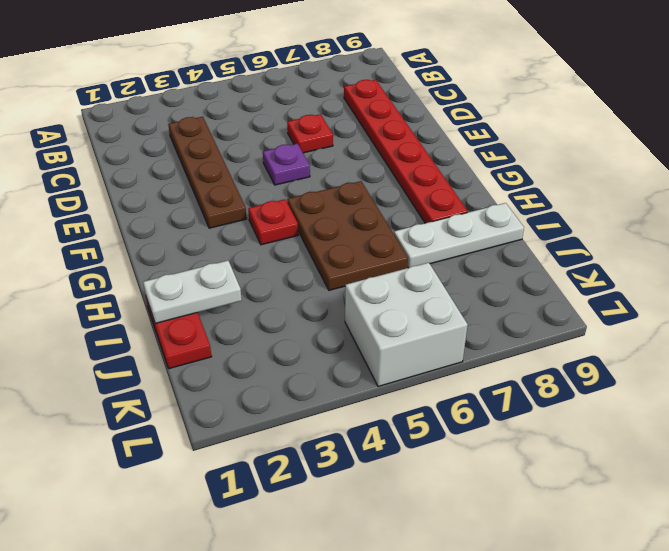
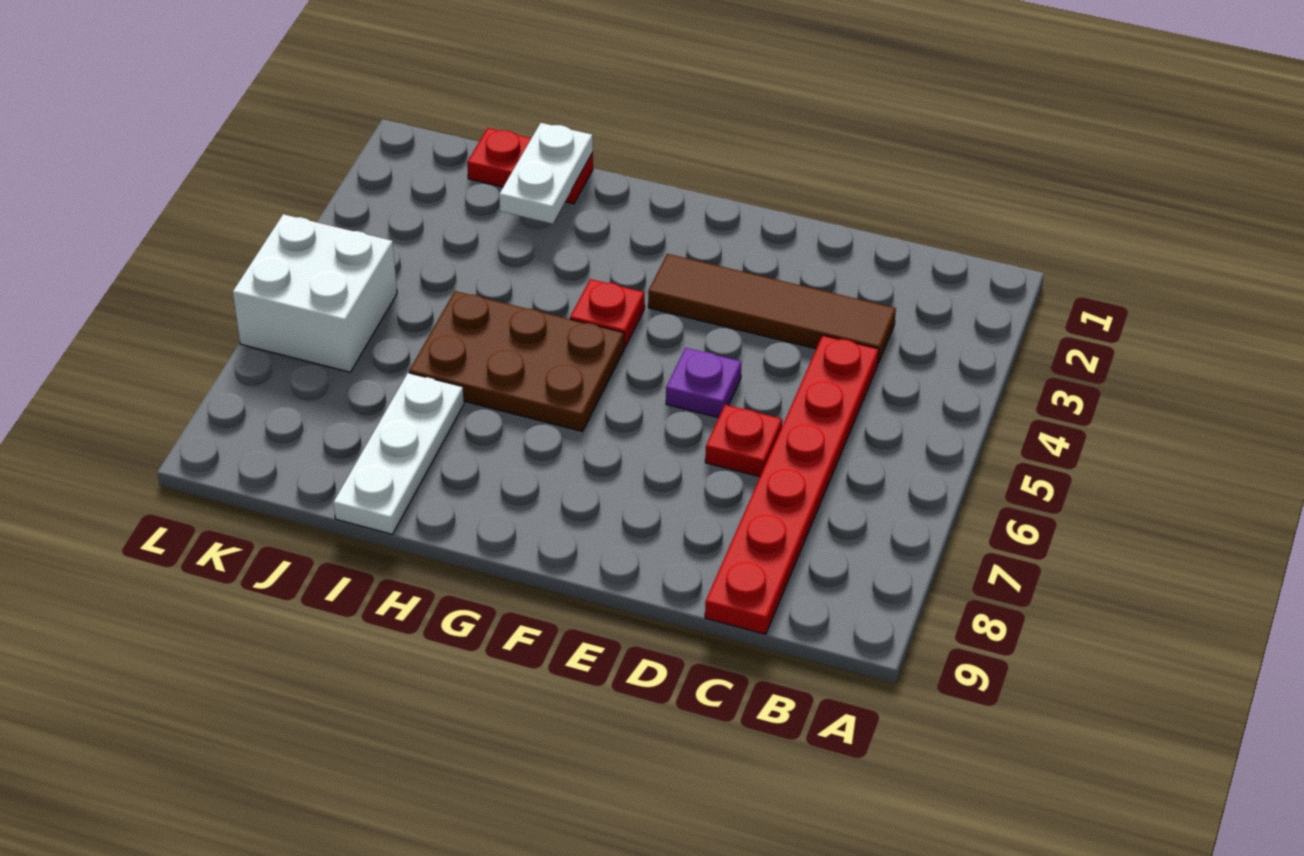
brown 1x4 plate [168,117,247,228] -> brown 1x4 tile [648,254,896,363]
red 1x6 plate [344,80,468,223] -> red 1x6 plate turned to [705,335,879,634]

